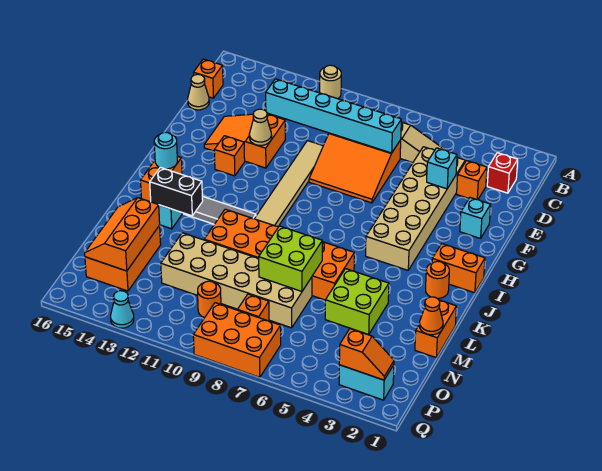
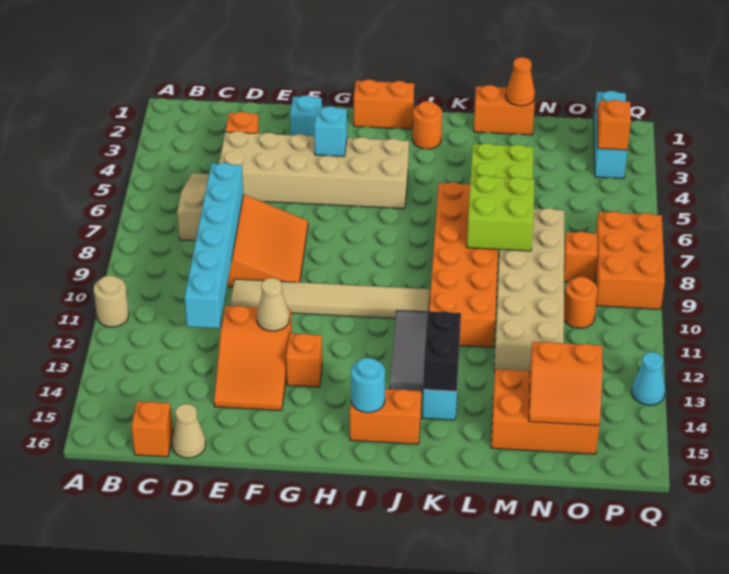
red 1x1 brick [487,153,518,193] -> none
cyan 1x1 brick [427,148,457,189] -> cyan 1x1 brick moved to [314,106,347,157]
orange 1x2 brick [432,244,485,293] -> orange 1x2 brick turned to [354,79,414,129]
orange 2x3 slope [85,198,160,271] -> orange 2x2 slope [529,342,603,425]
cyan 1x2 brick [339,365,394,400] -> cyan 1x3 brick [594,91,627,178]

